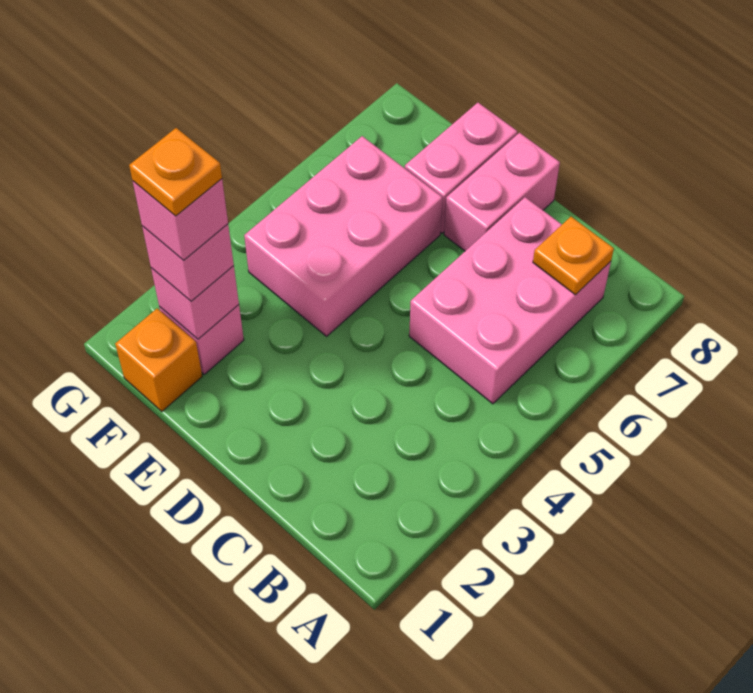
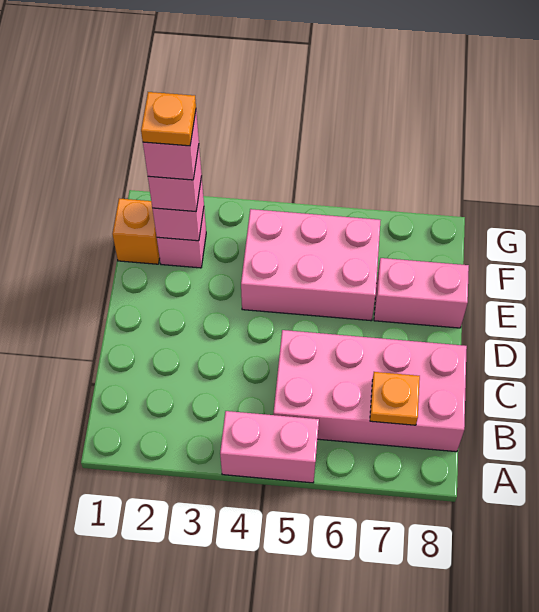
pink 2x3 brick [409,197,611,404] -> pink 2x4 brick [273,330,467,452]
pink 1x2 brick [444,133,560,251] -> pink 1x2 brick moved to [220,411,319,483]

